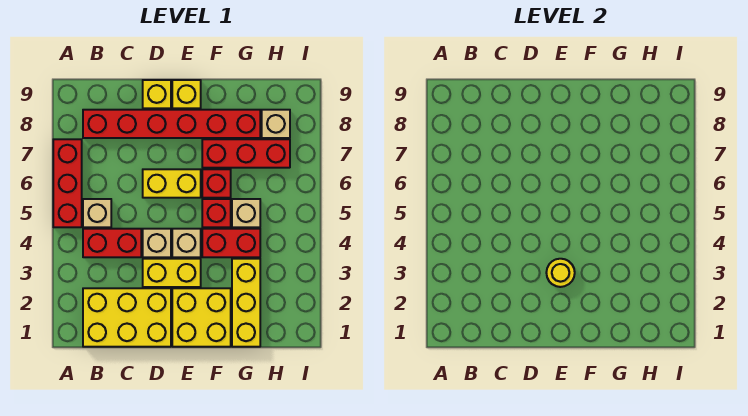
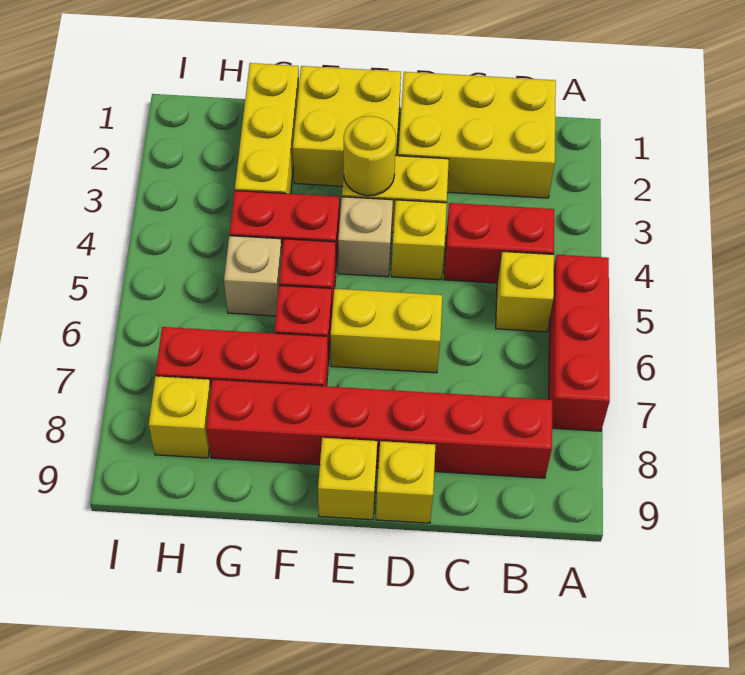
tan 1x1 brick [83,199,111,227] -> yellow 1x1 brick [496,252,554,332]
tan 1x1 brick [143,229,171,257] -> yellow 1x1 brick [391,200,447,280]
tan 1x1 brick [262,110,290,138] -> yellow 1x1 brick [149,376,211,458]

